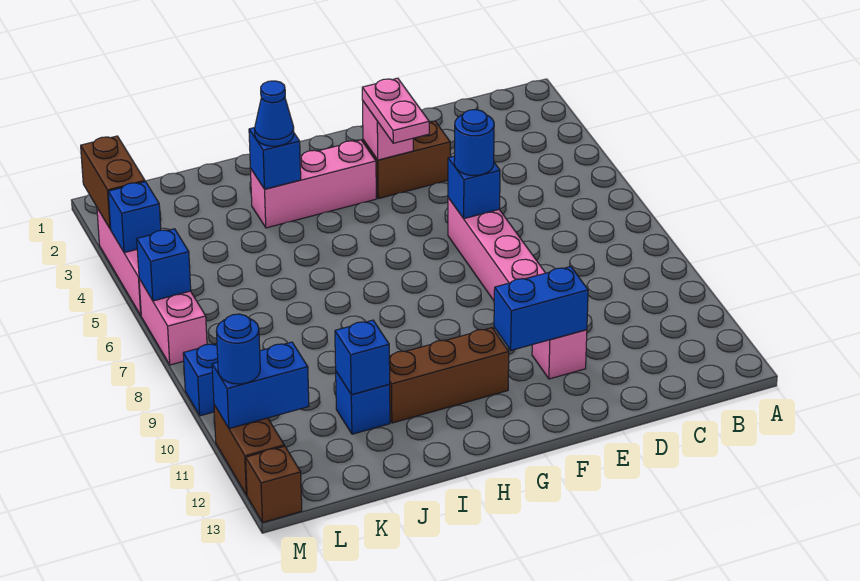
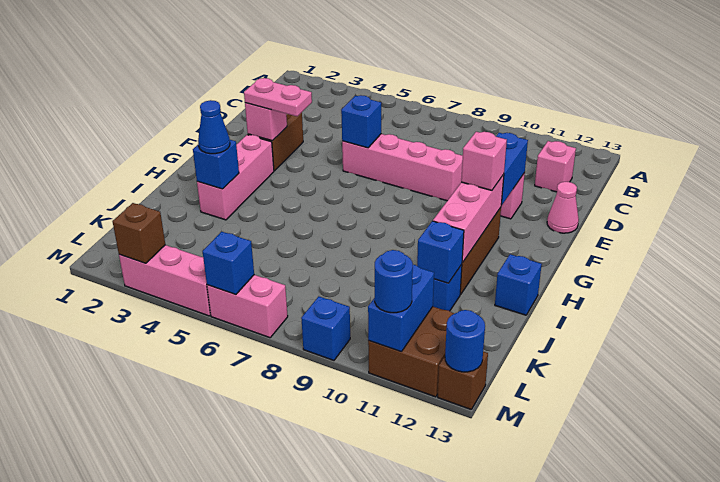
none -> pink 1x1 brick [535,141,576,192]
blue 1x1 round brick [454,110,494,176] -> blue 1x1 round brick moved to [445,310,485,372]
none -> pink 1x1 cone [547,182,579,233]
none -> pink 1x3 brick [433,174,504,263]
none -> pink 1x1 brick [461,132,507,190]
brown 1x2 brick [81,136,145,229] -> brown 1x1 brick [112,203,165,263]
blue 1x1 brick [108,182,161,253] -> blue 1x1 brick moved to [495,254,542,315]
brown 1x2 brick [214,405,284,495] -> brown 2x2 brick [368,307,454,397]

